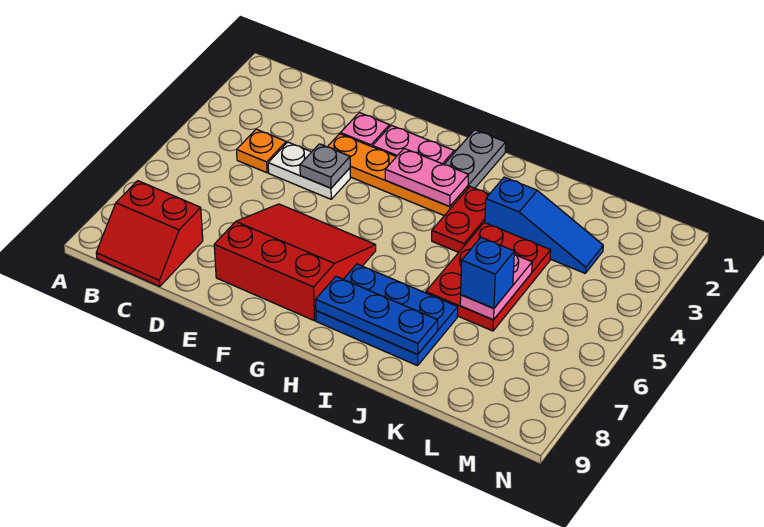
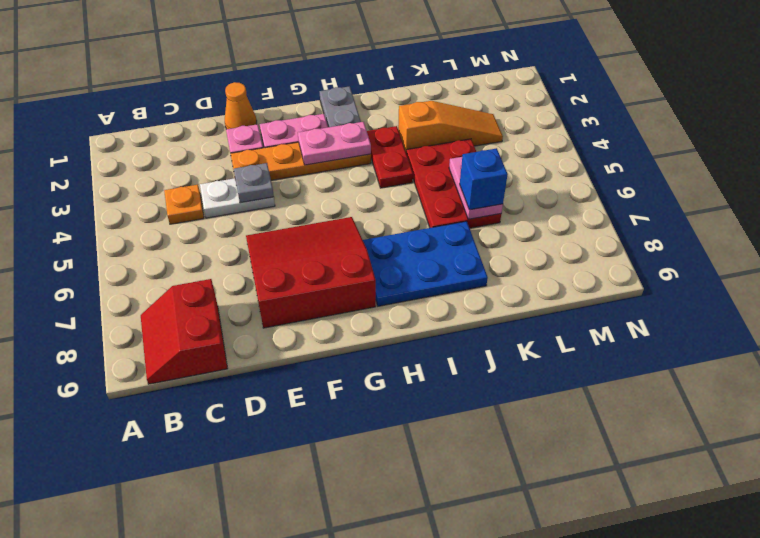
red 2x2 slope [96,181,203,286] -> red 2x2 slope turned to [141,279,228,384]
none -> orange 1x1 cone [225,82,257,129]
blue 1x3 plate [316,277,438,354] -> none
blue 1x3 slope [485,177,603,273] -> orange 1x3 slope [398,101,503,153]

